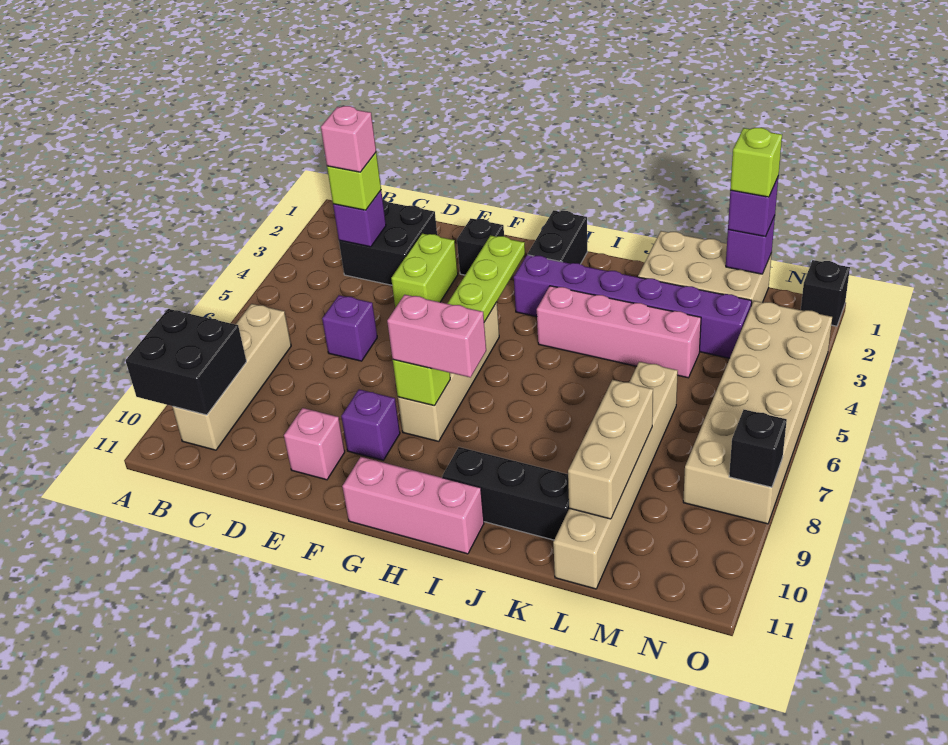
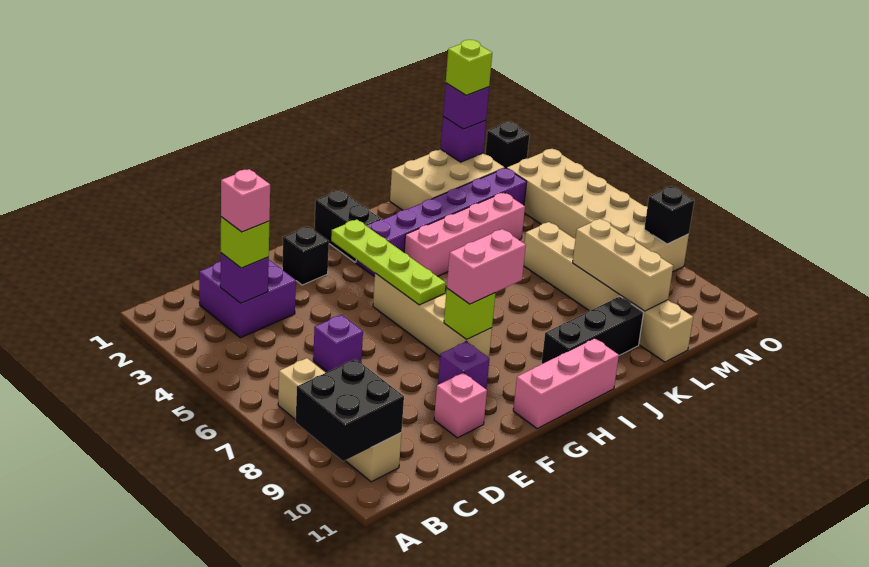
black 2x2 brick [339,200,437,285] -> purple 2x2 brick [199,260,296,338]
lime 1x2 brick [391,234,458,308] -> none

